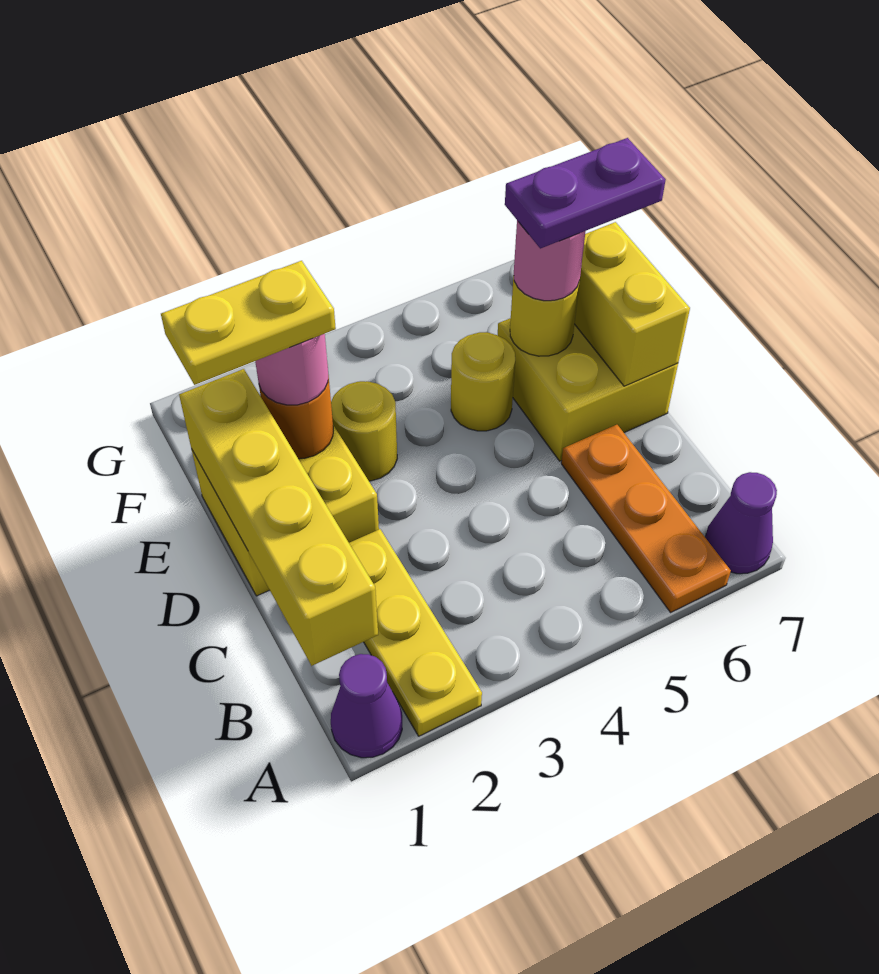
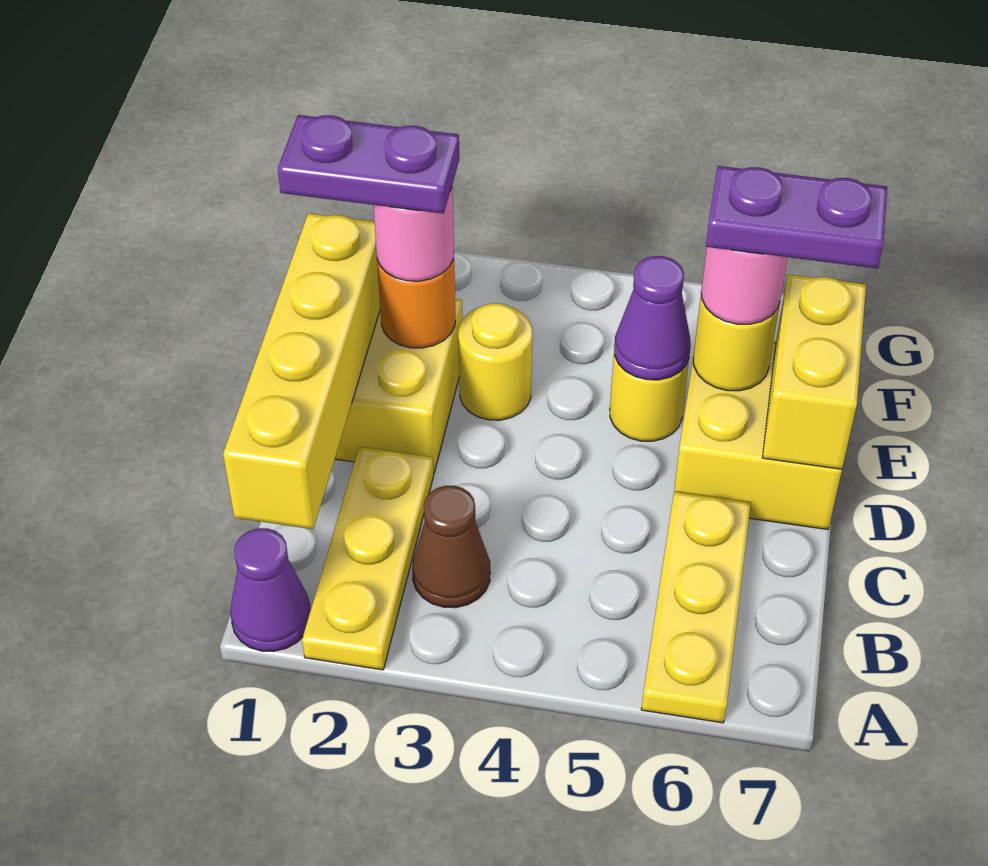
orange 1x3 plate [561,425,731,612] -> yellow 1x3 plate [641,491,751,723]
purple 1x1 cone [705,472,777,574] -> purple 1x1 cone moved to [614,256,691,380]
none -> brown 1x1 cone [412,486,490,608]
yellow 1x2 plate [161,261,336,385] -> purple 1x2 plate [278,115,459,214]

